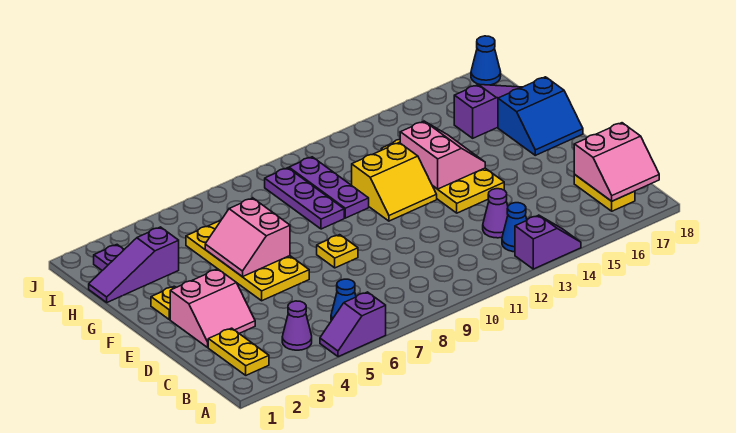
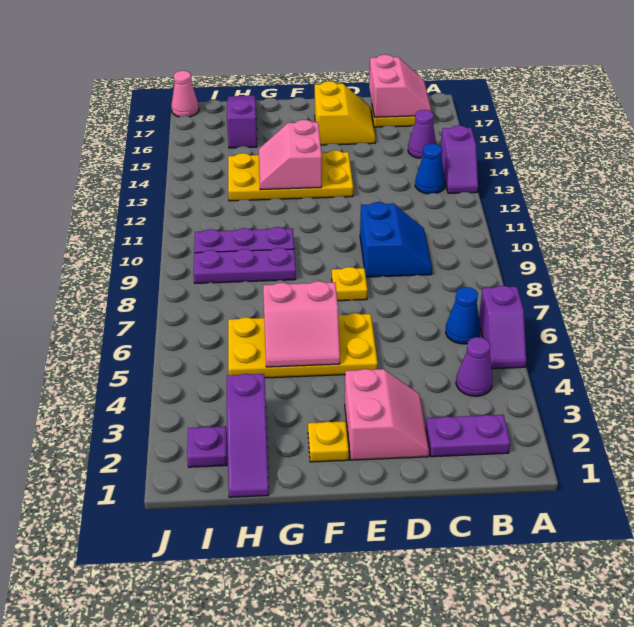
purple 1x2 slope [515,215,581,269] -> purple 1x2 slope turned to [441,125,478,193]
yellow 1x2 plate [208,328,269,375] -> purple 1x2 plate [426,415,510,457]
purple 1x1 cone [483,189,508,238] -> purple 1x1 cone moved to [408,110,436,158]
yellow 2x2 slope [352,143,437,221] -> yellow 2x2 slope moved to [315,81,376,145]
pink 2x2 slope [400,121,485,189] -> pink 2x2 slope turned to [259,120,322,190]
blue 2x2 slope [498,77,583,155] -> blue 2x2 slope moved to [360,202,432,277]
blue 1x1 cone [471,36,501,85] -> pink 1x1 cone [171,71,199,117]

